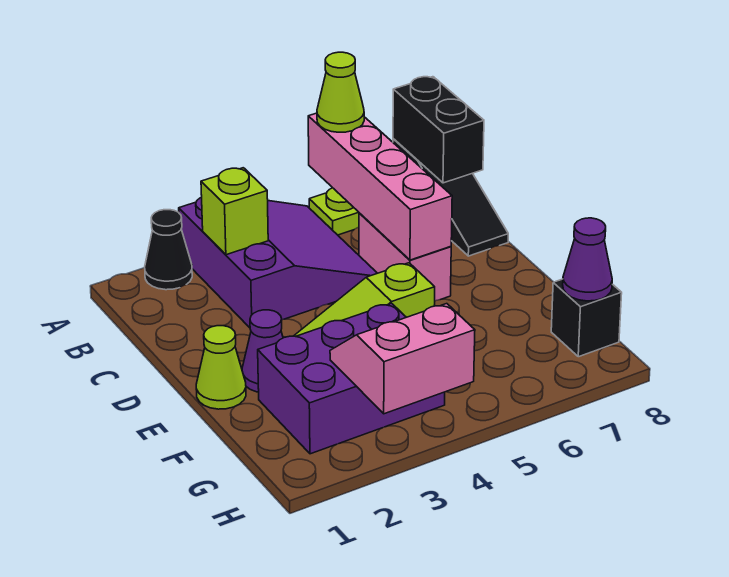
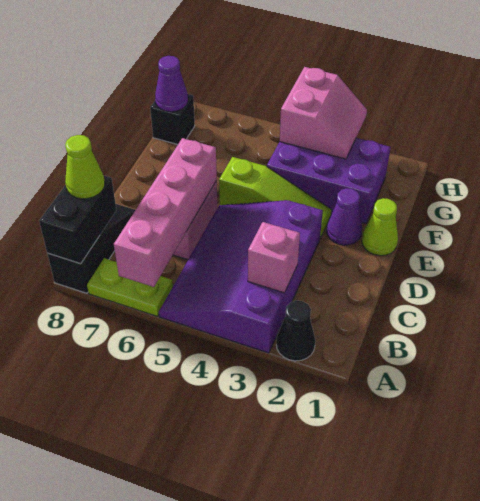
purple 3x3 slope [179,197,377,328] -> purple 3x4 slope [159,200,323,353]
lime 1x1 cone [317,52,364,132] -> lime 1x1 cone moved to [65,135,105,199]
lime 1x1 brick [201,168,268,255] -> pink 1x1 brick [248,222,300,293]
pink 2x2 slope [330,304,475,414] -> pink 2x2 slope turned to [279,67,367,159]

